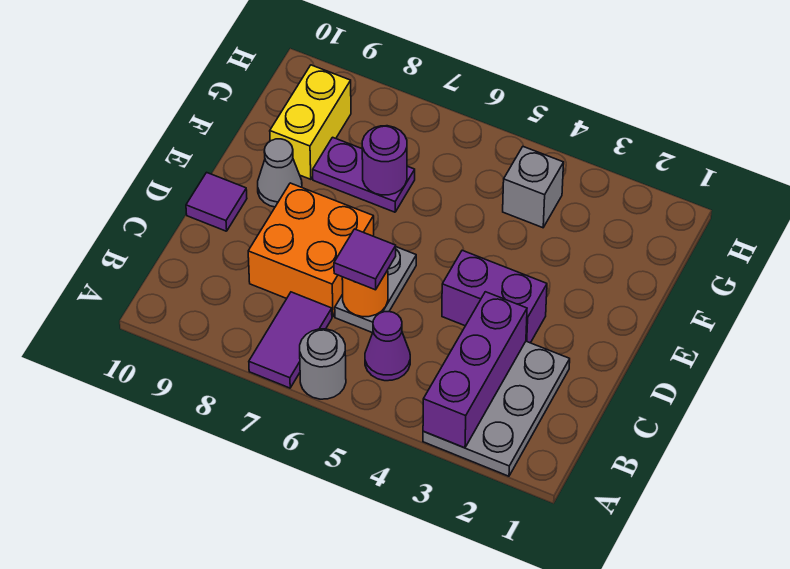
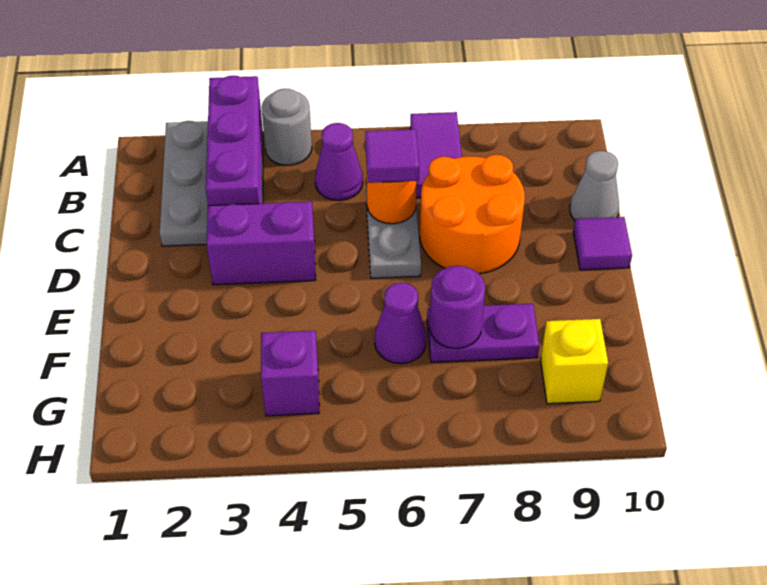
grey 1x1 round brick [300,329,346,399] -> grey 1x1 round brick moved to [261,89,312,165]
orange 2x2 brick [248,183,374,317] -> orange 2x2 round brick [420,155,525,274]
grey 1x1 cone [258,139,302,207] -> grey 1x1 cone moved to [570,151,619,220]
none -> purple 1x1 cone [375,283,427,364]
yellow 1x2 brick [270,65,351,179] -> yellow 1x1 brick [541,319,608,404]
grey 1x1 brick [503,146,564,228] -> purple 1x1 brick [261,331,319,416]

